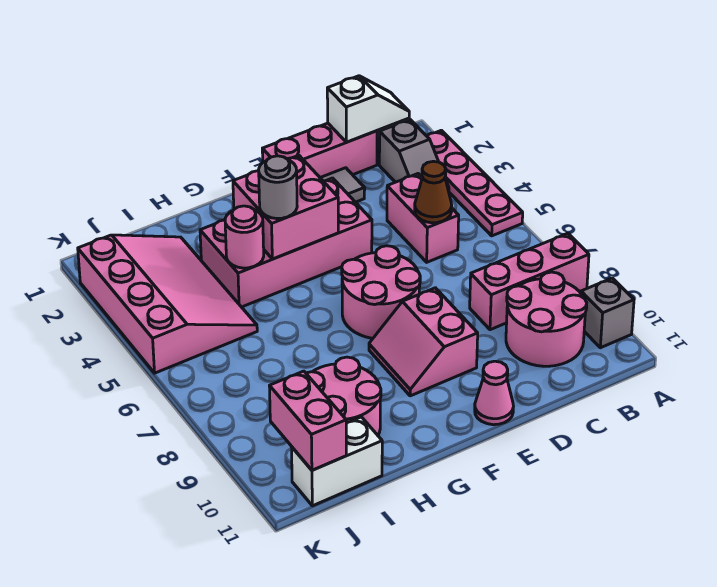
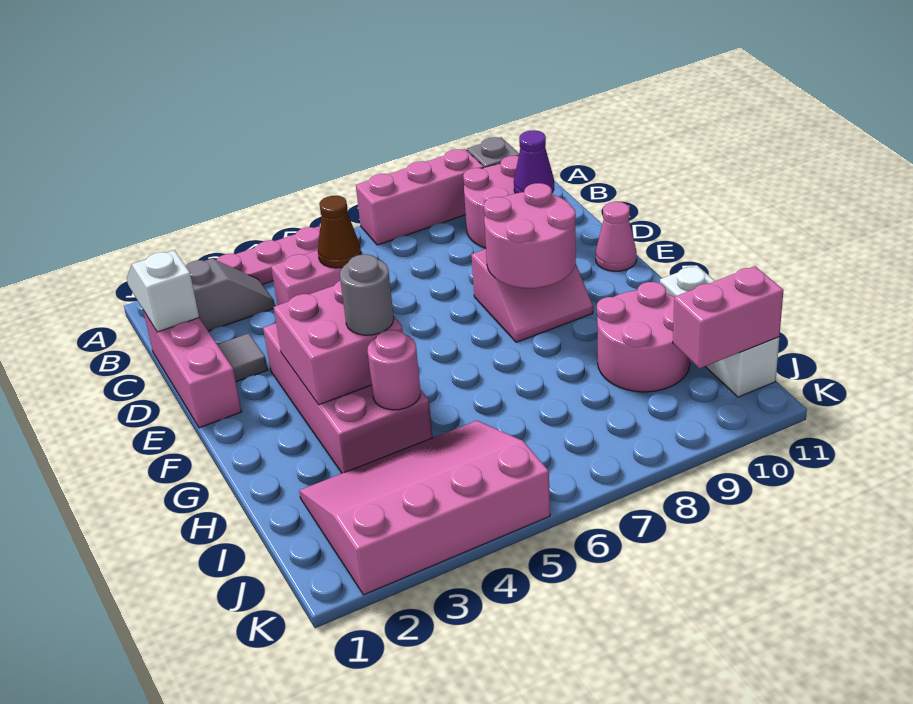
pink 1x3 brick [470,233,589,330] -> pink 1x3 brick turned to [356,149,484,245]
none -> purple 1x1 cone [514,130,555,193]
pink 2x2 round brick [342,246,420,338] -> pink 2x2 round brick moved to [484,183,576,288]
white 1x2 brick [292,417,382,506] -> white 1x3 brick [660,265,779,397]

